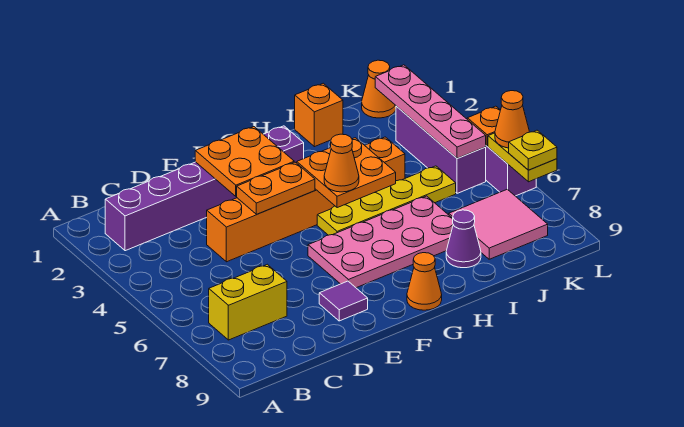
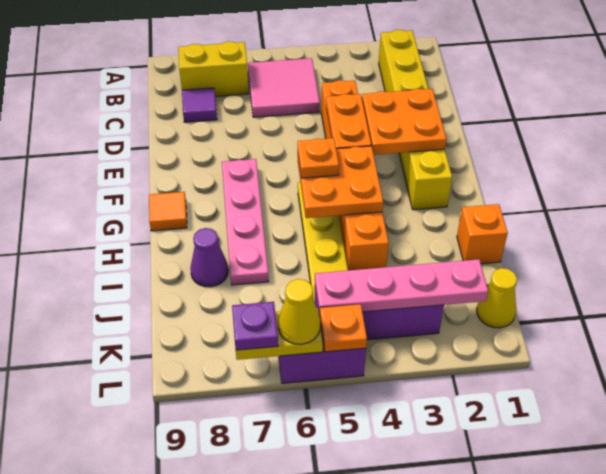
purple 1x6 brick [105,126,304,251] -> yellow 1x6 brick [379,30,452,210]
yellow 1x2 brick [209,264,287,340] -> yellow 1x2 brick turned to [178,41,249,96]
purple 1x1 tile [319,281,368,321] -> purple 1x1 tile moved to [182,88,217,122]
pink 2x4 plate [308,196,453,288] -> pink 1x4 plate [222,159,269,285]
orange 1x1 cone [324,134,359,192] -> orange 1x1 plate [298,138,339,178]
orange 1x1 cone [407,253,442,310] -> orange 1x1 tile [149,192,187,231]
pink 2x2 tile [449,189,548,259] -> pink 2x2 tile moved to [248,58,320,117]
orange 1x1 cone [362,60,396,118] -> yellow 1x1 cone [477,268,517,328]
orange 1x1 cone [495,91,529,148] -> yellow 1x1 cone [278,279,320,344]
yellow 1x1 plate [509,130,557,170] -> purple 1x1 plate [232,302,278,350]

